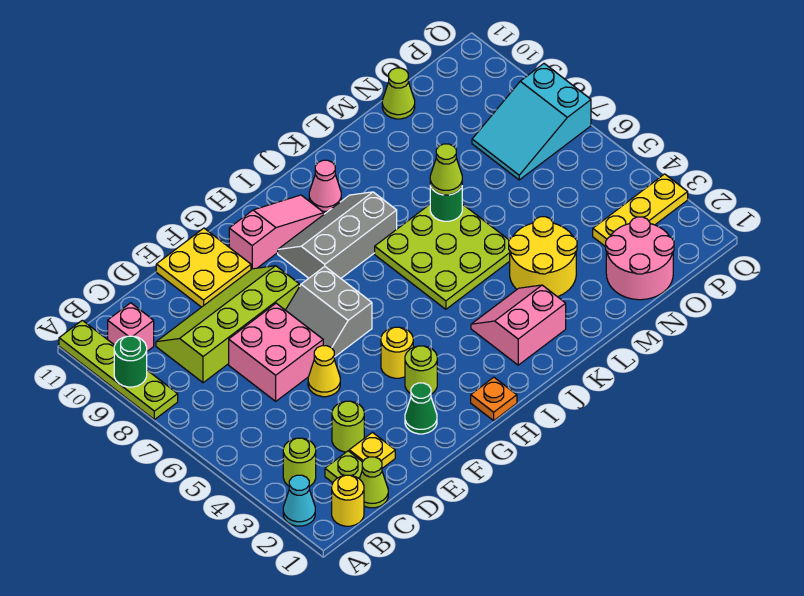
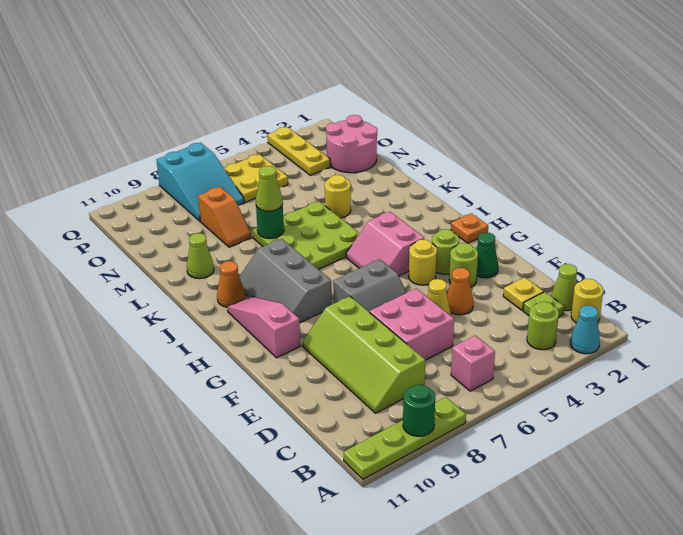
pink 1x1 brick [108,303,154,351] -> pink 1x1 brick moved to [451,335,495,391]
lime 1x1 round brick [332,401,364,452] -> lime 1x1 round brick moved to [449,243,478,287]
none -> orange 1x1 cone [447,268,474,315]
yellow 2x2 plate [156,228,251,307] -> yellow 2x2 plate moved to [224,154,288,202]
pink 2x2 slope [471,285,566,365] -> pink 2x2 slope moved to [346,212,424,276]
pink 1x1 cone [309,160,341,211] -> orange 1x1 cone [217,261,245,307]
yellow 2x2 round brick [509,217,577,297] -> yellow 1x1 round brick [325,175,351,218]
none -> orange 1x2 slope [198,187,251,247]
lime 1x1 cone [382,68,415,119] -> lime 1x1 cone moved to [187,233,214,279]

